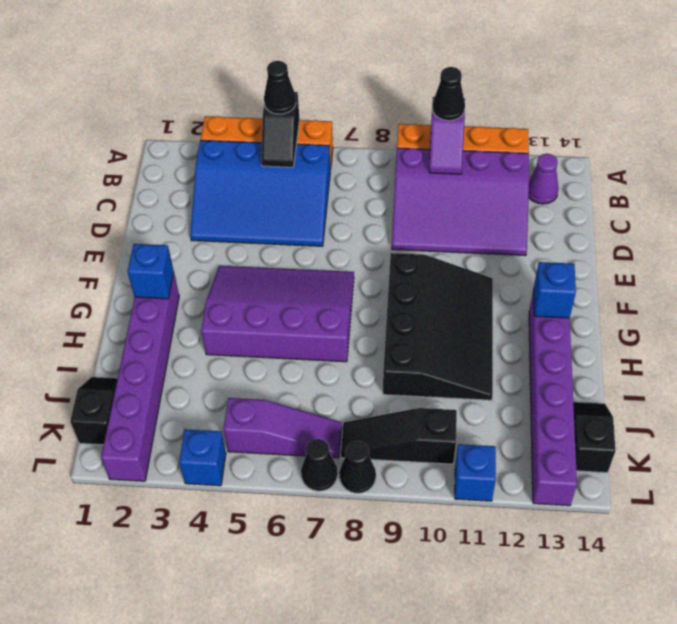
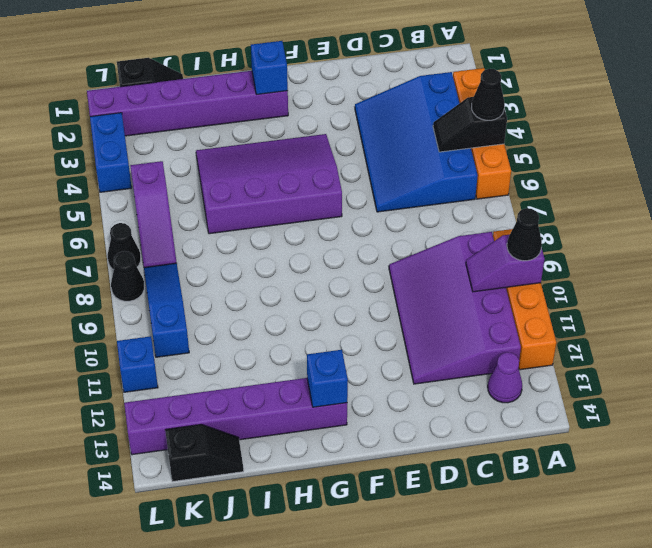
purple 3x4 slope [201,266,354,362] -> purple 3x4 slope turned to [196,134,342,234]
black 3x4 slope [383,253,493,400] -> none
black 1x3 slope [341,408,457,464] -> blue 1x3 slope [144,263,189,357]
blue 1x1 brick [179,429,226,486] -> blue 1x2 brick [90,113,132,192]

